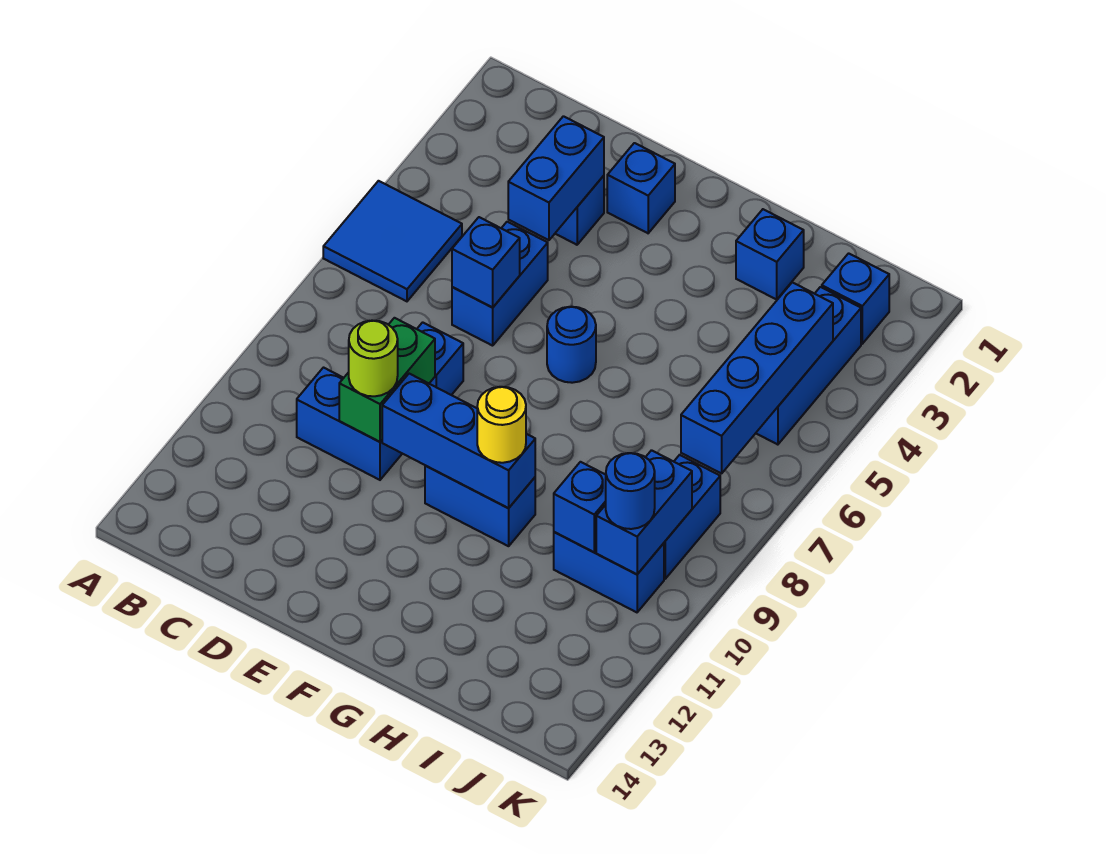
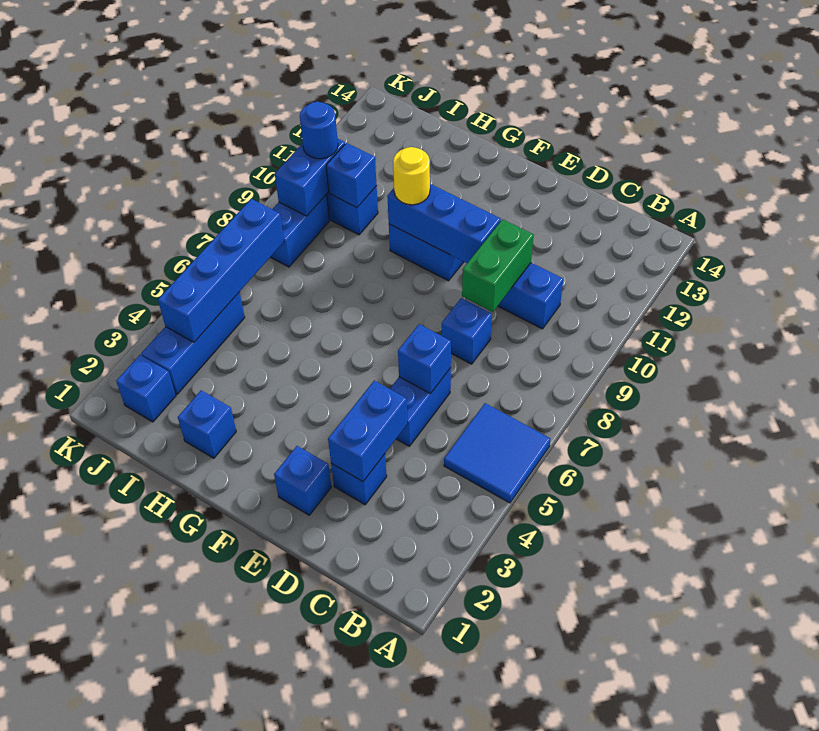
lime 1x1 round brick [349,320,398,396] -> none
blue 1x1 round brick [547,307,596,383] -> none

